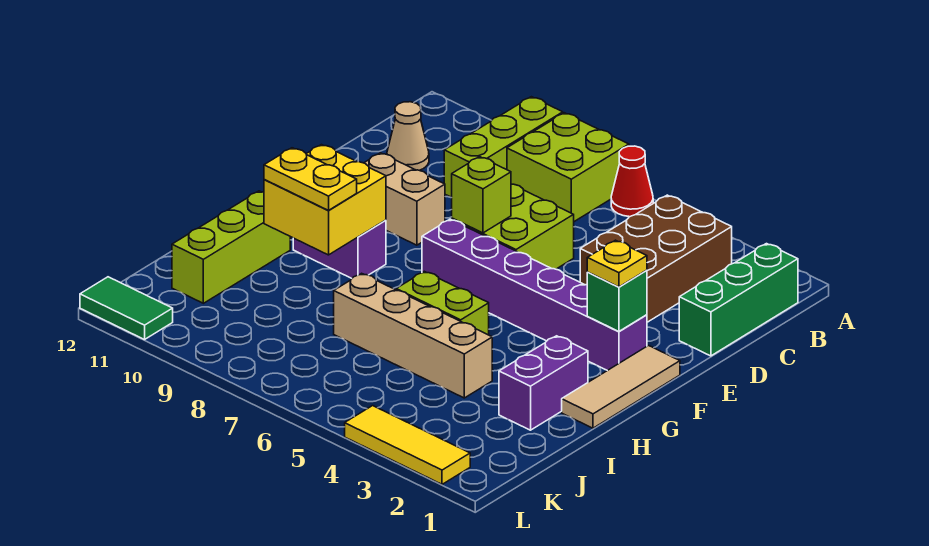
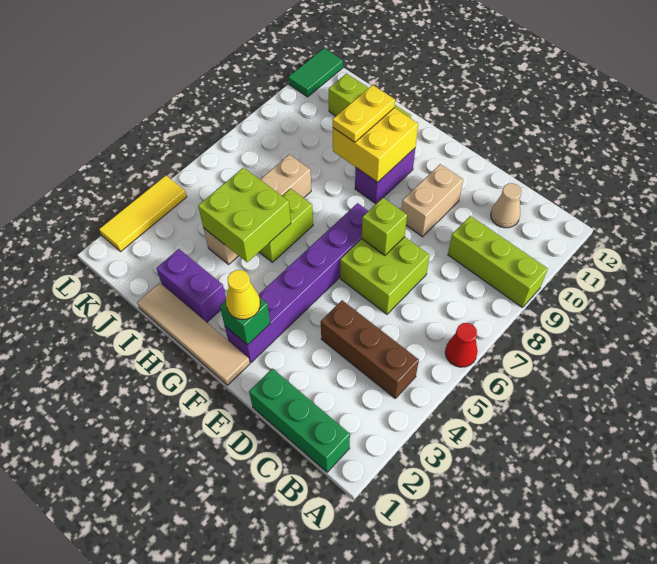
lime 2x2 brick [507,113,629,222] -> lime 2x2 brick moved to [198,168,291,262]
brown 2x3 brick [580,195,732,322] -> brown 1x3 brick [321,300,419,398]
tan 1x3 tile [562,346,680,428] -> tan 1x4 tile [137,283,250,385]
yellow 1x1 plate [587,240,647,287] -> yellow 1x1 cone [226,270,260,319]

